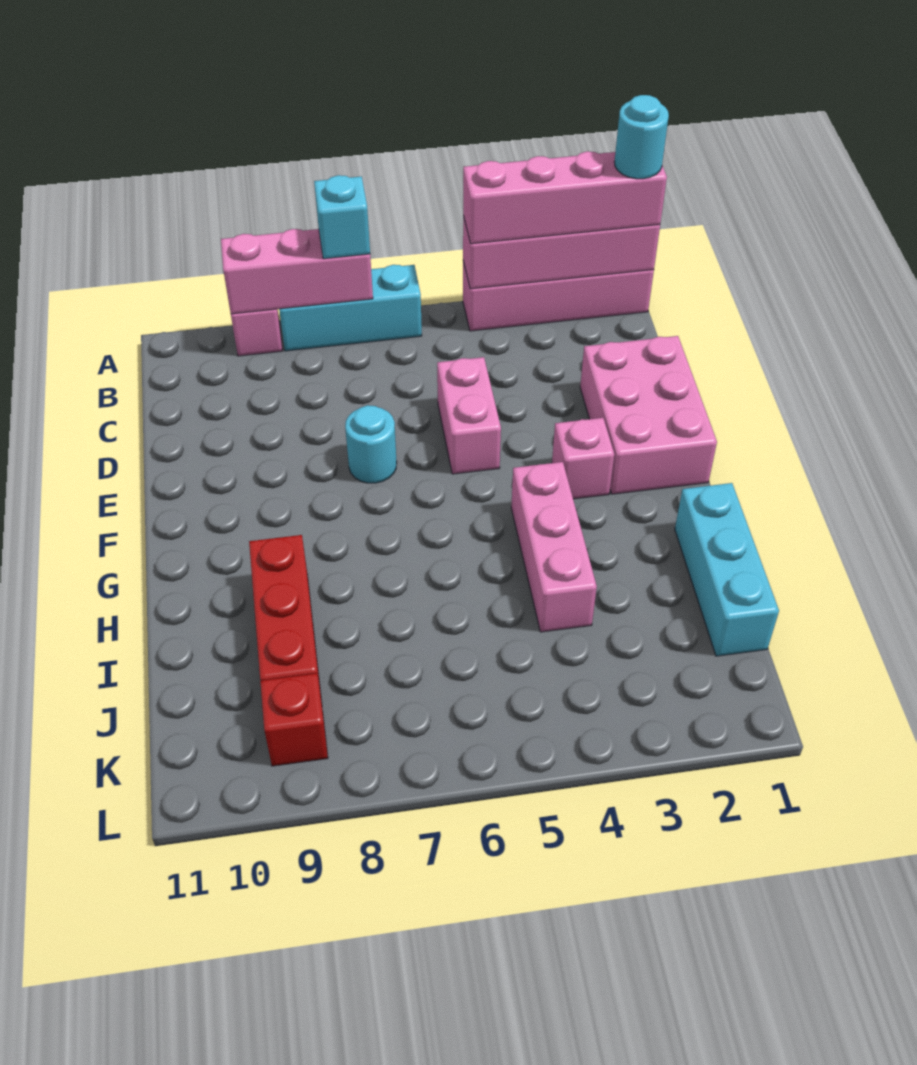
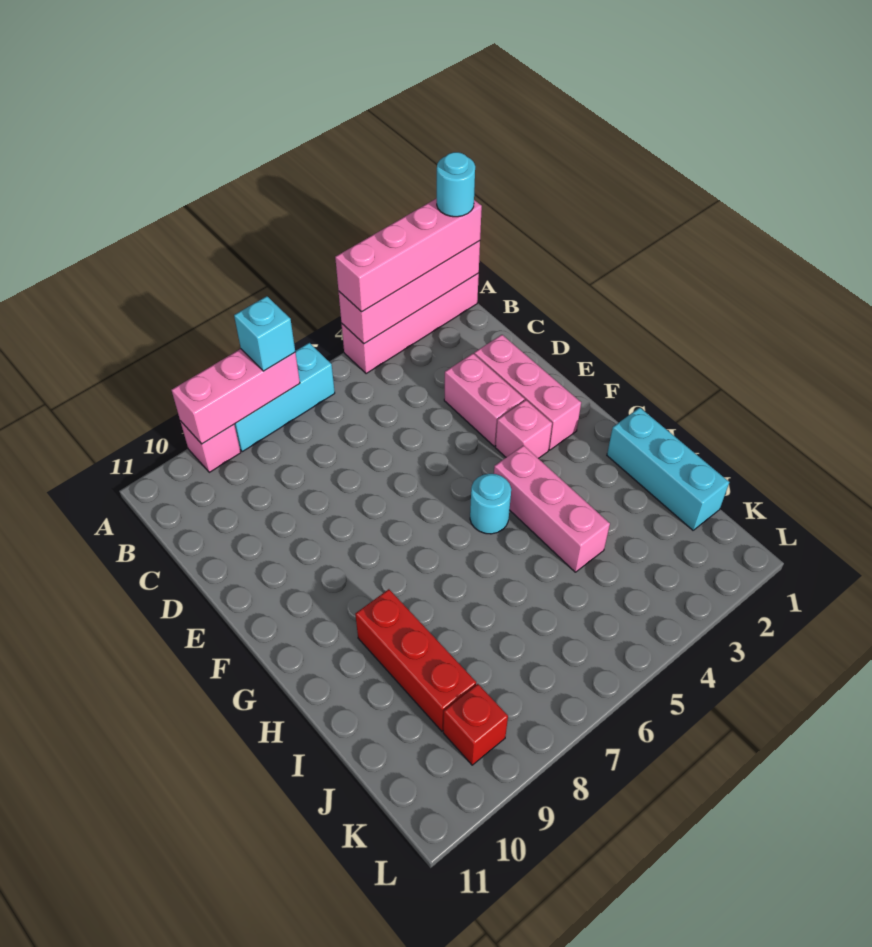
pink 2x3 brick [580,336,717,494] -> pink 1x3 brick [474,335,581,450]
pink 1x2 brick [437,357,501,474] -> pink 1x2 brick moved to [444,354,525,446]
cyan 1x1 round brick [345,405,397,483] -> cyan 1x1 round brick moved to [470,474,511,534]

